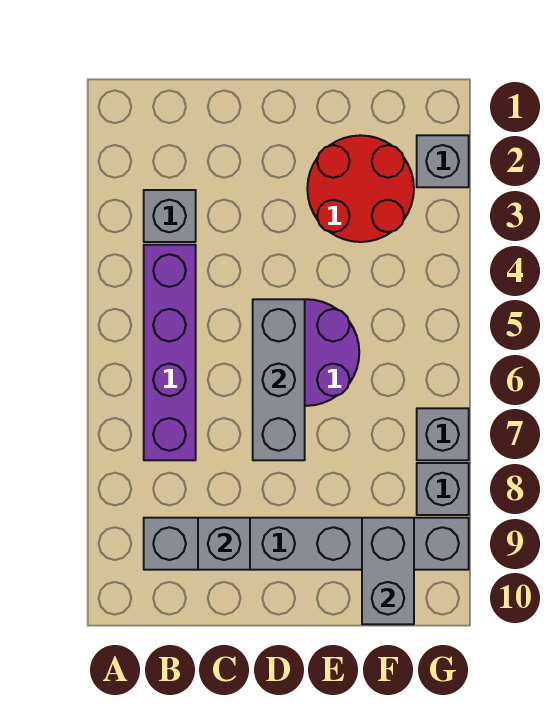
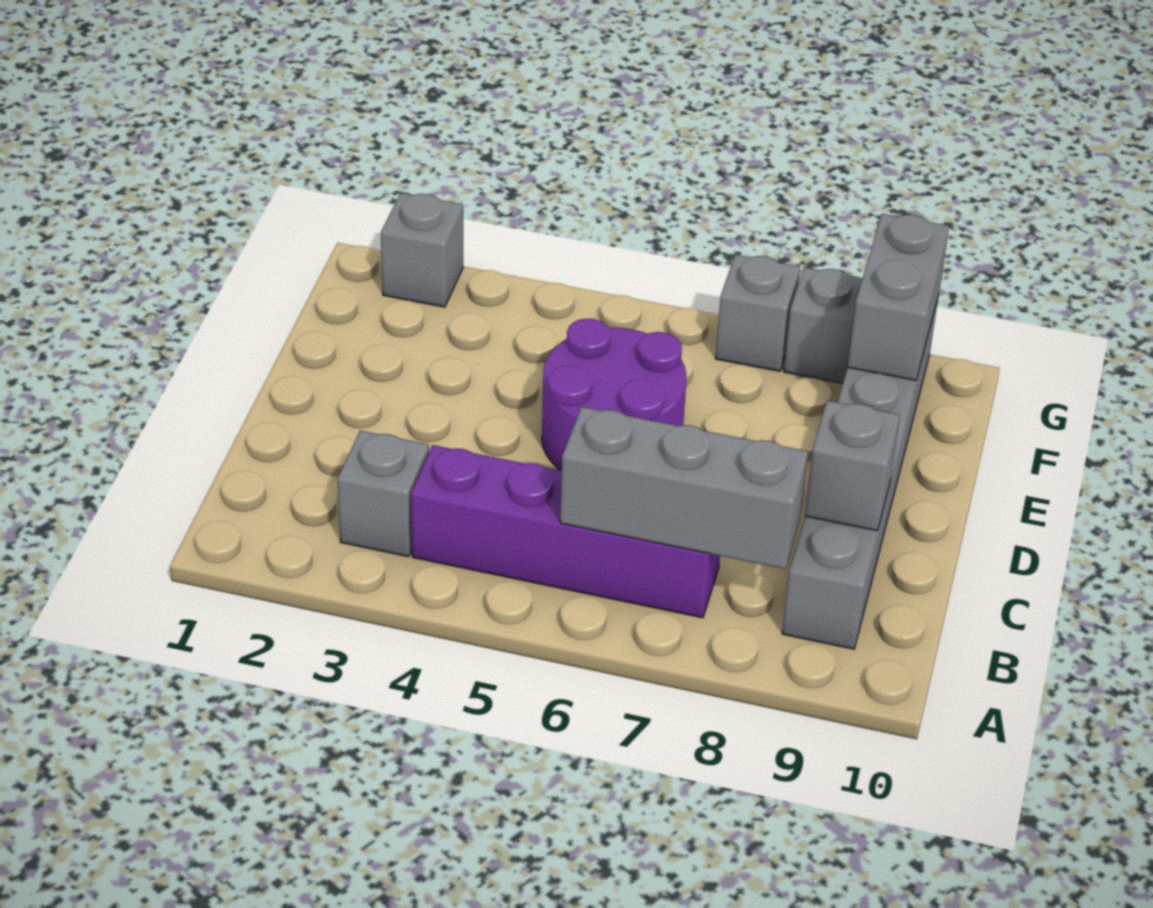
grey 1x3 brick [253,299,305,460] -> grey 1x3 brick moved to [560,407,808,569]
red 2x2 round brick [307,135,414,242] -> none
grey 1x2 brick [362,518,414,624] -> grey 1x2 brick turned to [848,214,949,380]

